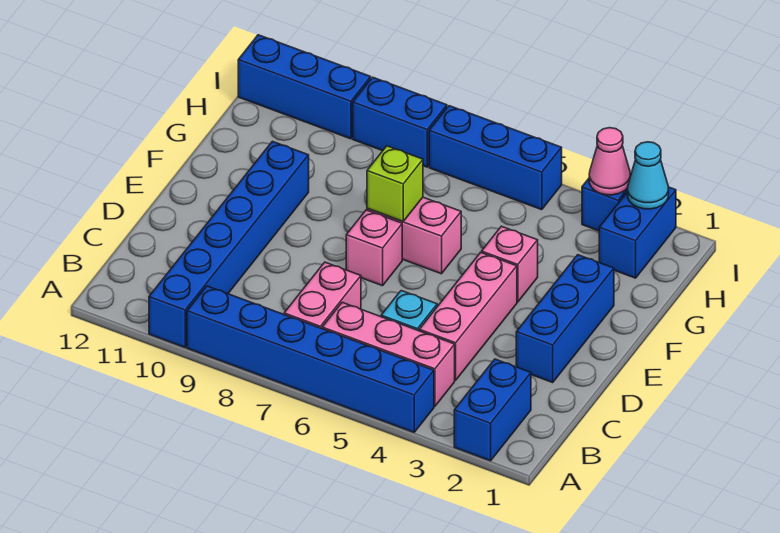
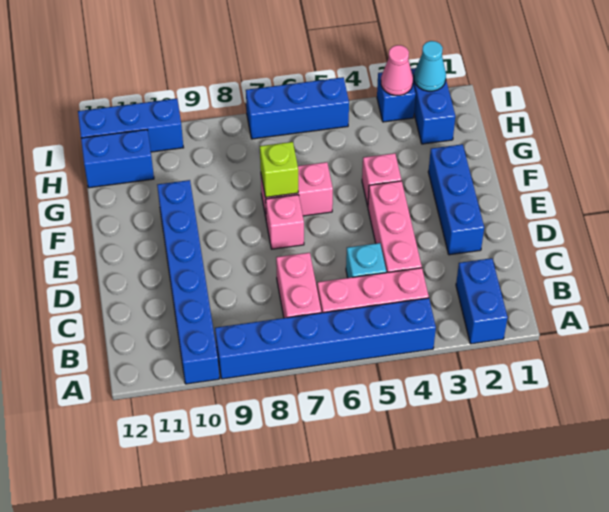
blue 1x2 brick [353,77,447,167] -> blue 1x2 brick moved to [81,130,154,188]

